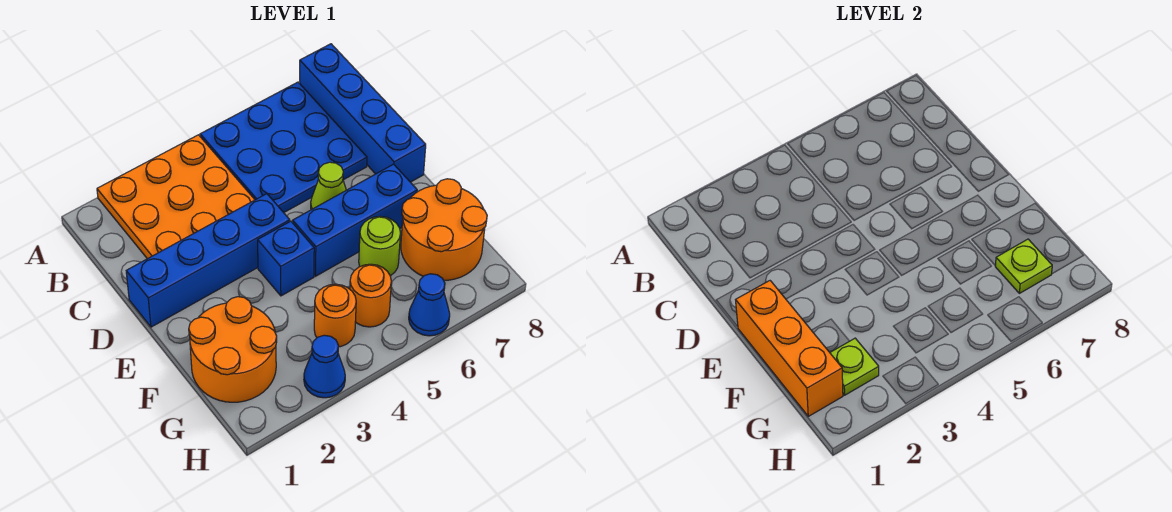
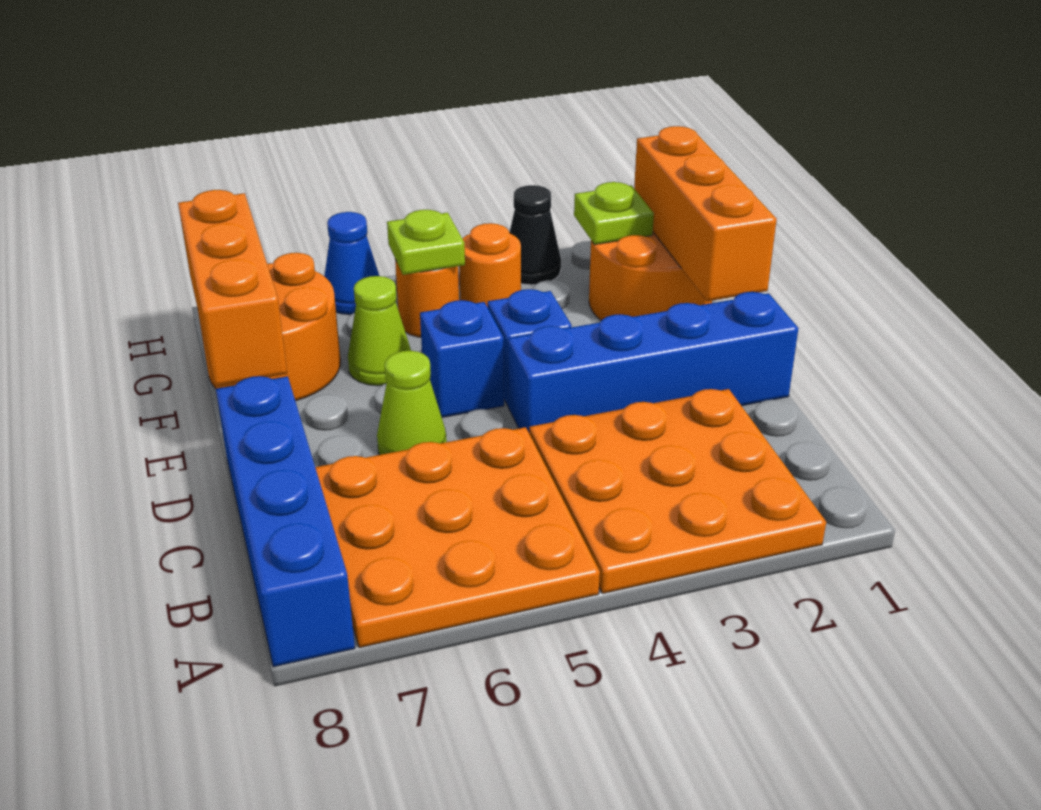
blue 3x3 plate [200,82,367,213] -> orange 3x3 plate [315,427,600,648]
blue 1x3 brick [293,164,417,276] -> blue 1x1 brick [420,300,504,417]
none -> orange 1x3 brick [178,190,287,386]
lime 1x1 round brick [359,217,401,276] -> lime 1x1 cone [348,276,411,386]
lime 1x1 plate [995,239,1052,293] -> lime 1x1 plate moved to [387,210,465,275]
blue 1x1 cone [304,335,345,398] -> black 1x1 cone [509,185,561,285]

